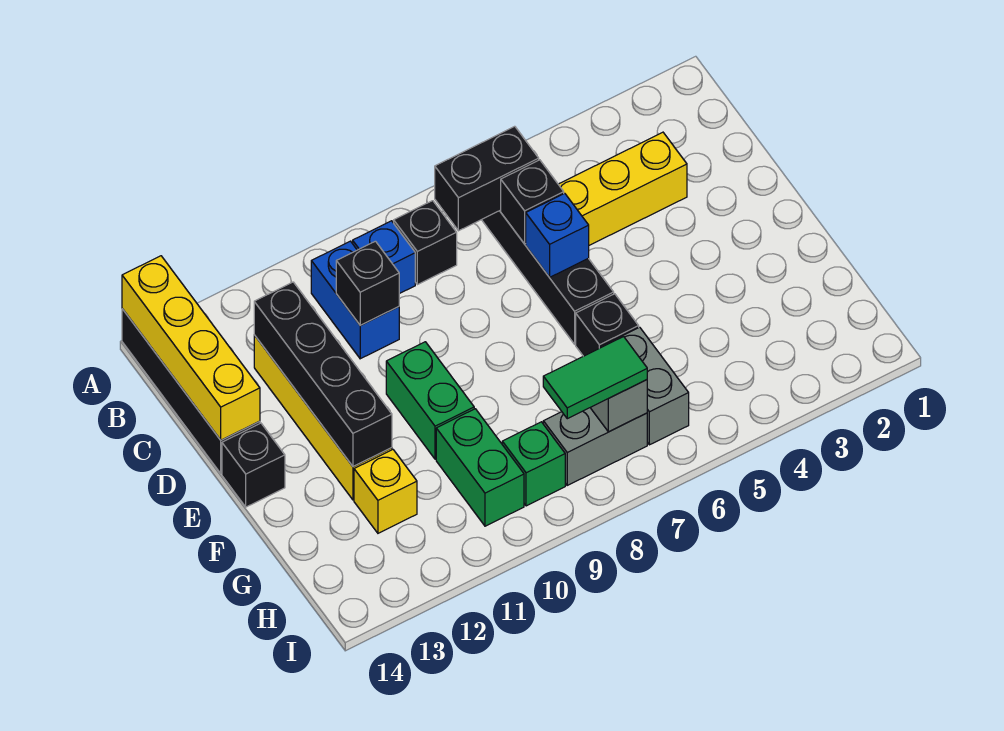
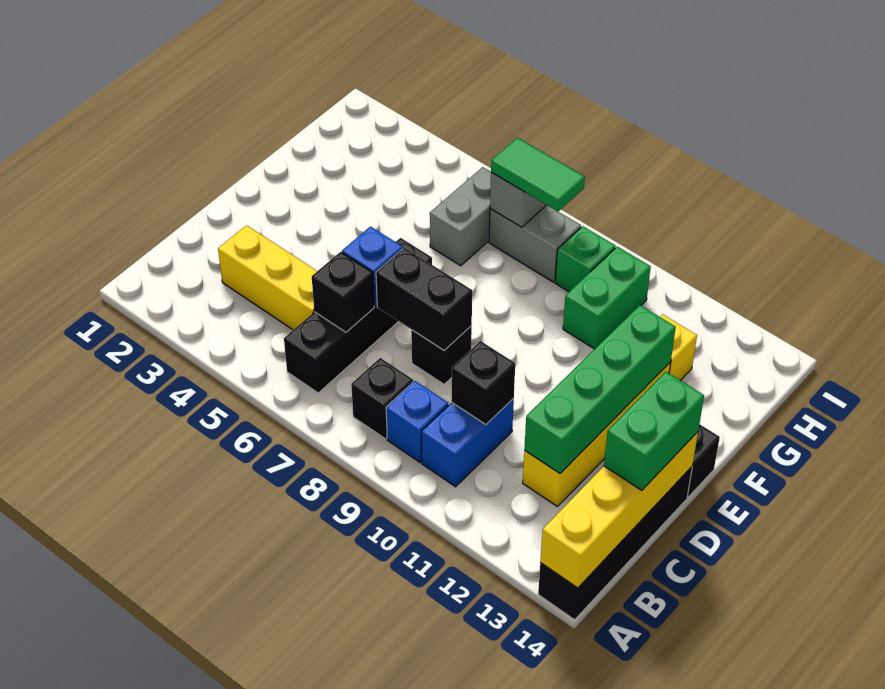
black 1x2 brick [435,126,539,231] -> black 1x2 brick moved to [376,248,472,350]
black 1x4 brick [254,282,392,467] -> green 1x4 brick [524,305,676,473]
green 1x2 brick [386,342,474,459] -> green 1x2 brick moved to [604,372,704,490]
black 1x1 brick [576,294,639,356] -> black 1x1 brick moved to [411,326,472,384]

